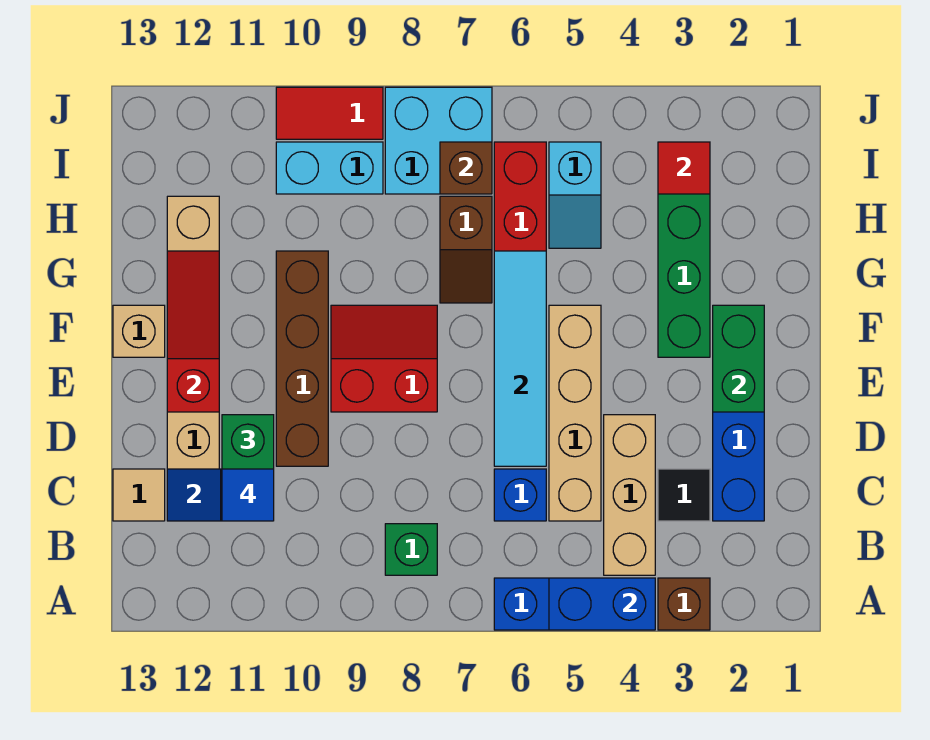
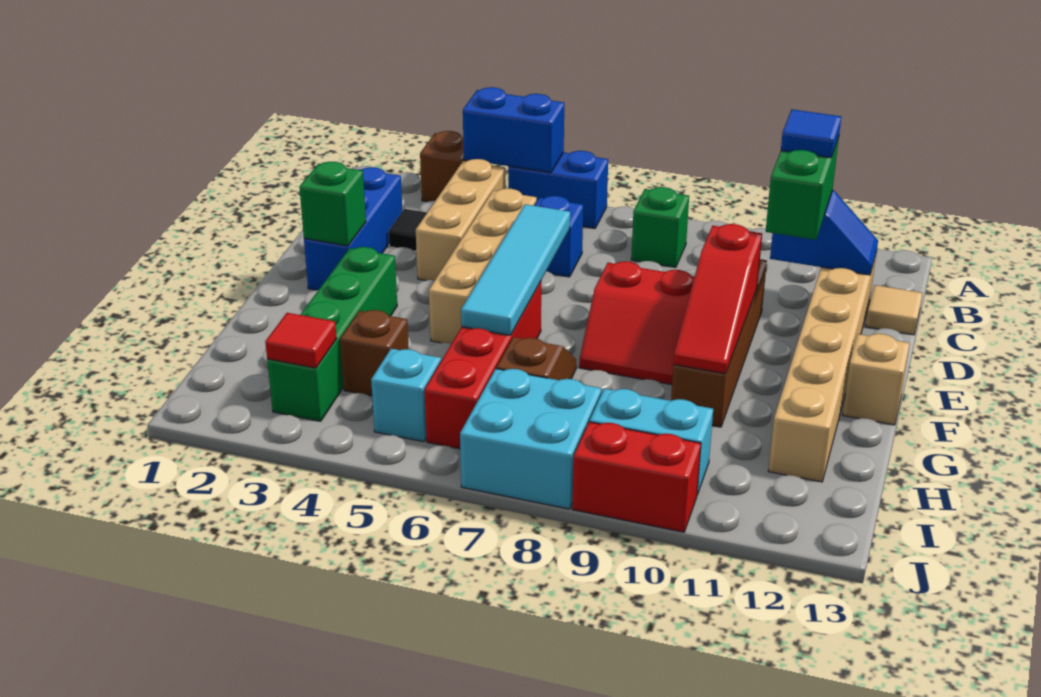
green 1x2 brick [713,305,764,412] -> green 1x1 brick [299,162,366,246]
red 1x3 slope [167,251,219,412] -> red 1x3 slope moved to [673,224,762,374]
brown 1x1 brick [440,142,492,194] -> brown 1x1 brick moved to [340,310,409,396]
red 1x2 tile [276,87,383,139] -> red 1x2 brick [572,422,701,532]

